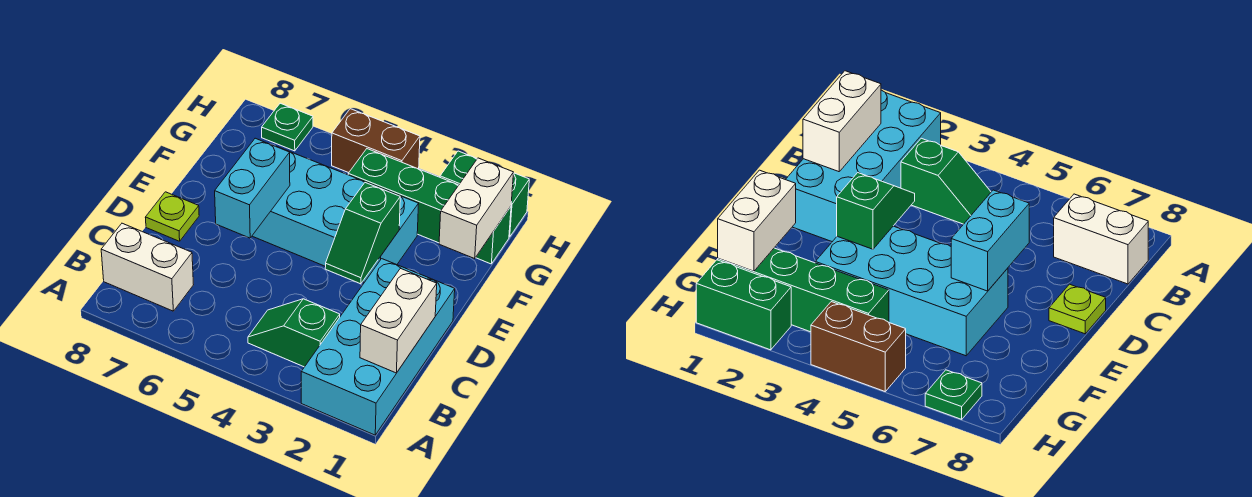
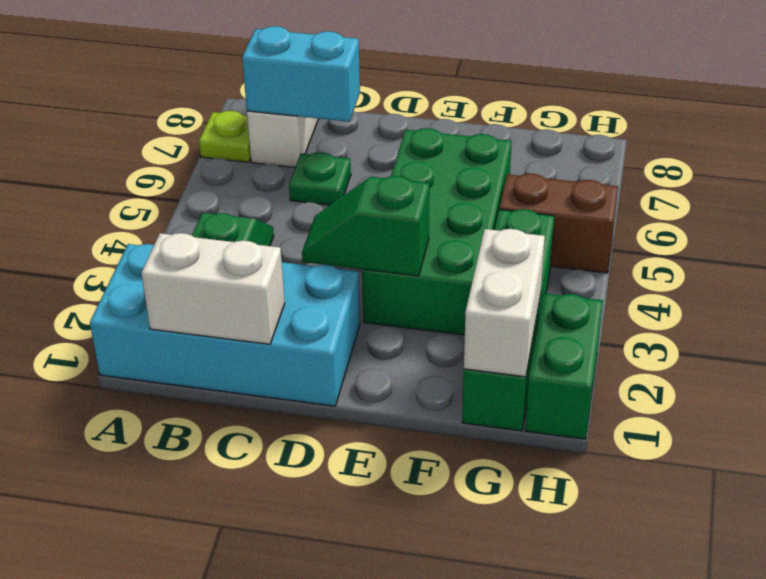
cyan 1x2 brick [215,138,290,238] -> cyan 1x2 brick moved to [242,26,360,122]
lime 1x1 plate [145,192,199,241] -> lime 1x1 plate moved to [199,111,251,162]
cyan 2x4 brick [252,146,419,282] -> green 2x4 brick [362,128,512,335]
white 1x2 brick [439,158,514,258] -> white 1x2 brick turned to [464,229,545,377]
brown 1x2 brick [332,109,420,173] -> brown 1x2 brick turned to [499,174,618,273]
green 1x1 plate [262,103,313,151] -> green 1x1 plate moved to [289,152,351,205]

